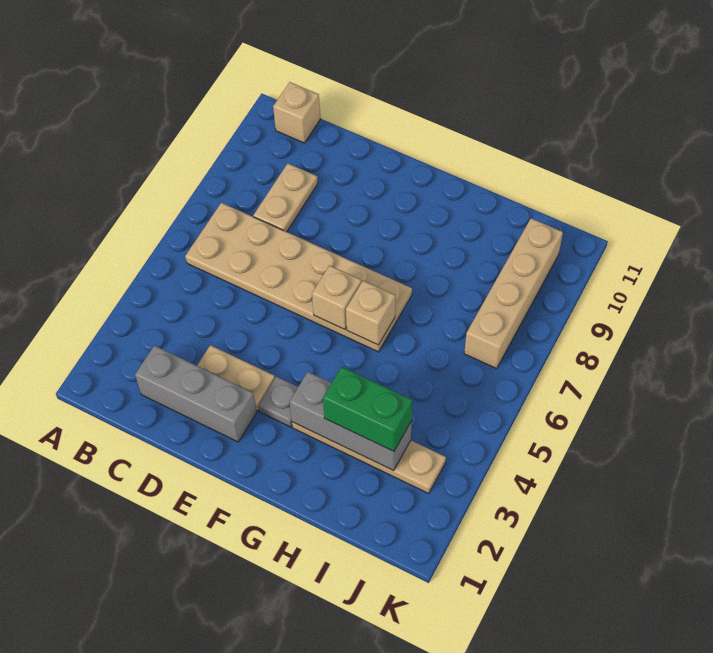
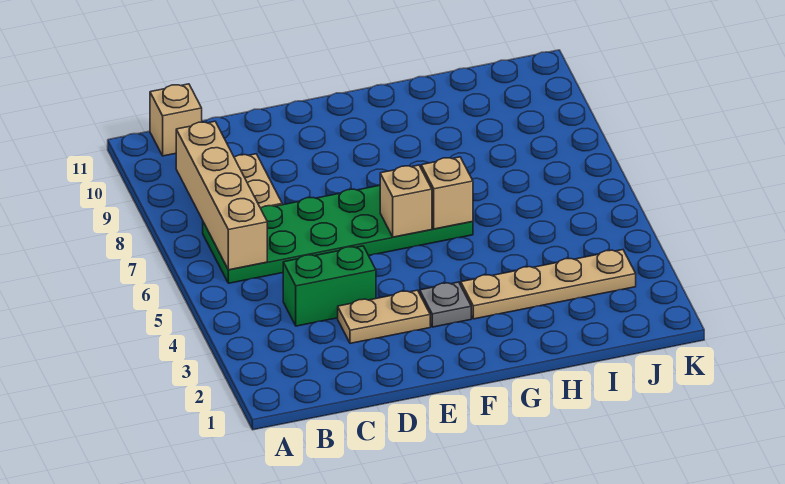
tan 2x6 plate [185,203,412,352] -> green 2x6 plate [203,186,473,283]
grey 1x3 brick [135,346,257,442] -> none
grey 1x3 brick [289,372,412,471] -> none
green 1x2 brick [323,367,412,451] -> green 1x2 brick moved to [283,246,376,326]
tan 1x4 brick [464,218,563,369] -> tan 1x4 brick moved to [176,121,267,270]

